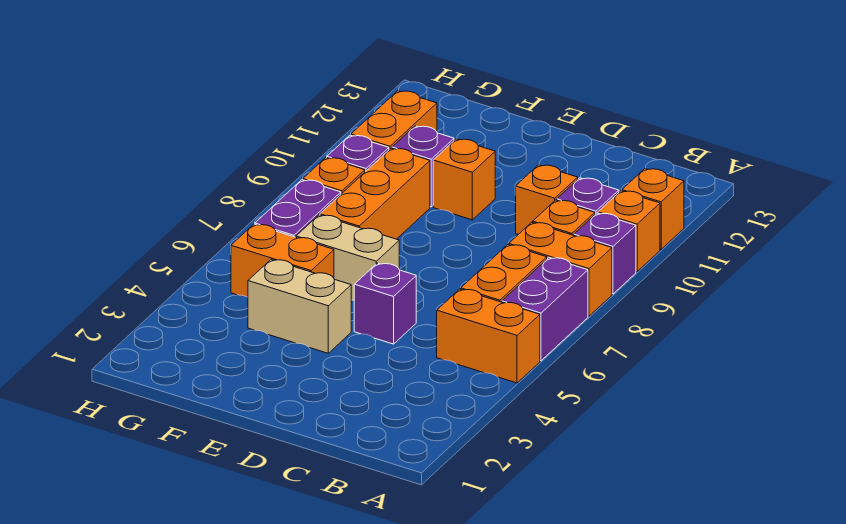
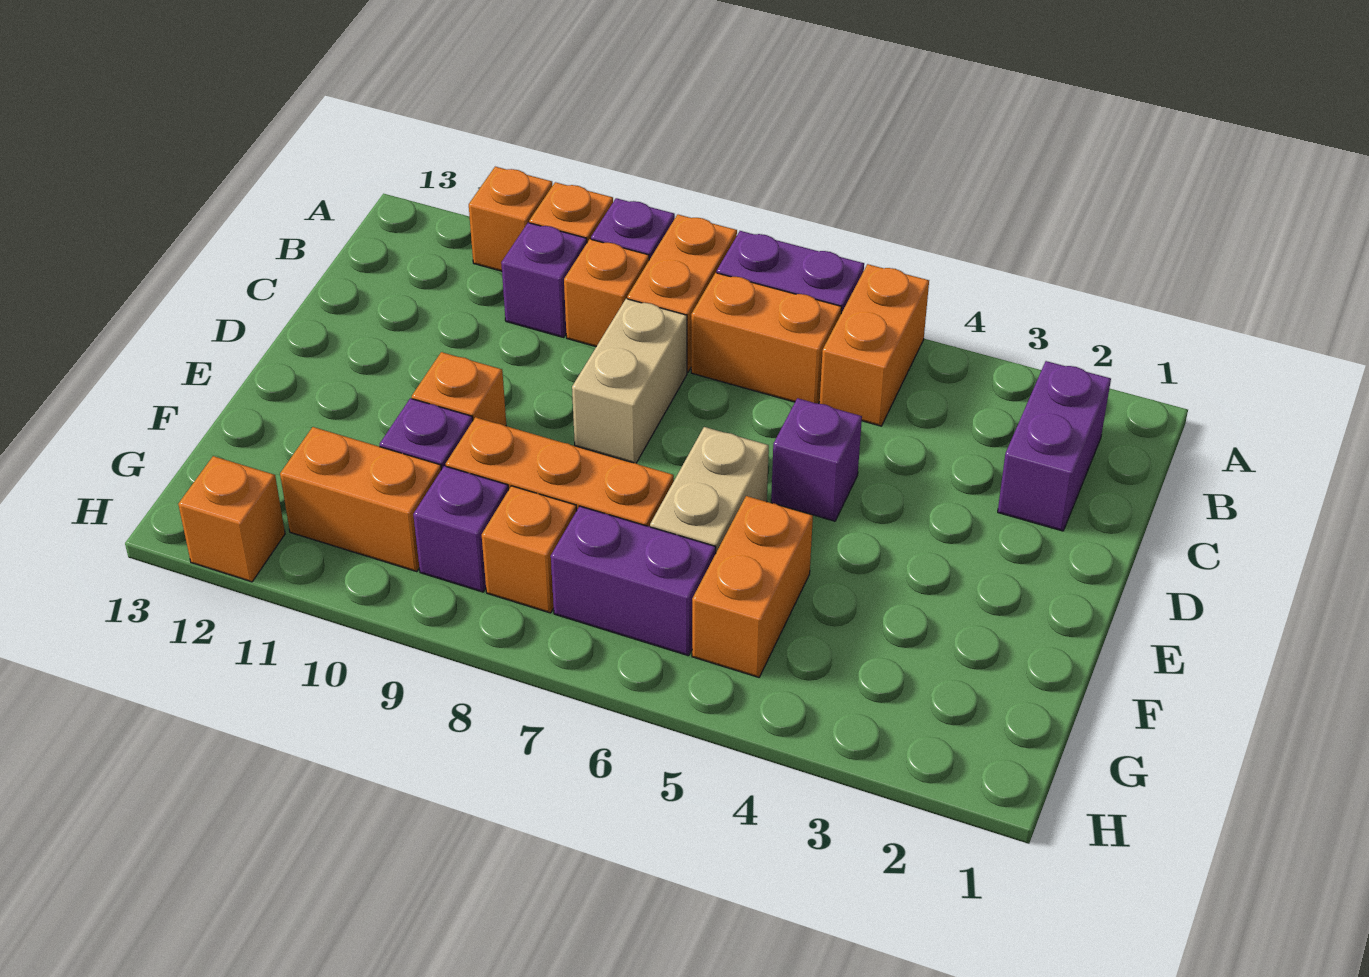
none -> purple 1x2 brick [998,361,1111,531]
orange 1x1 brick [515,165,578,234] -> orange 1x1 brick moved to [178,456,285,582]
tan 1x2 brick [248,260,351,353] -> tan 1x2 brick moved to [572,299,687,463]

